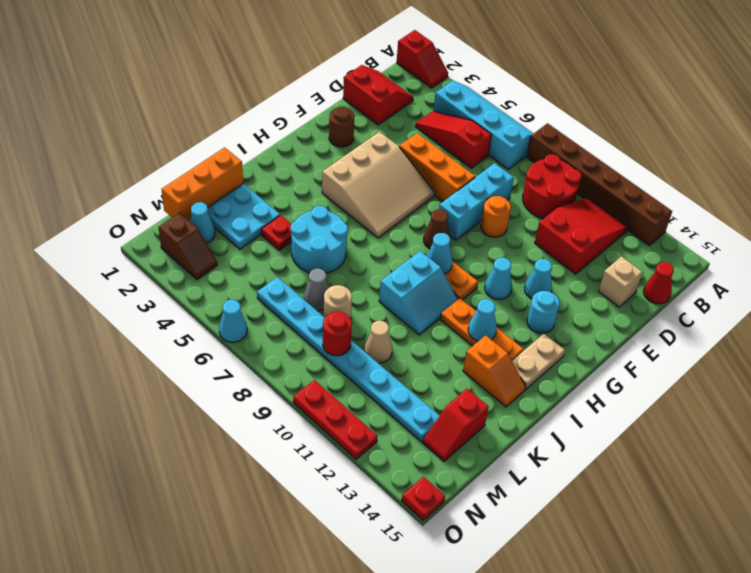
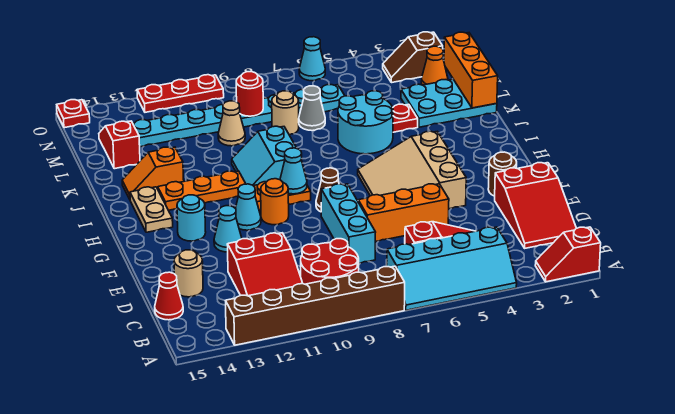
red 2x2 slope [343,65,413,125] -> red 2x3 slope [495,163,576,248]
tan 1x1 brick [599,257,643,307] -> tan 1x1 round brick [174,250,203,297]
orange 1x1 round brick [481,196,511,237] -> orange 1x1 round brick moved to [261,179,289,225]
cyan 1x1 cone [468,299,497,341] -> none
cyan 1x1 cone [190,202,215,243] -> orange 1x1 cone [421,46,448,85]

